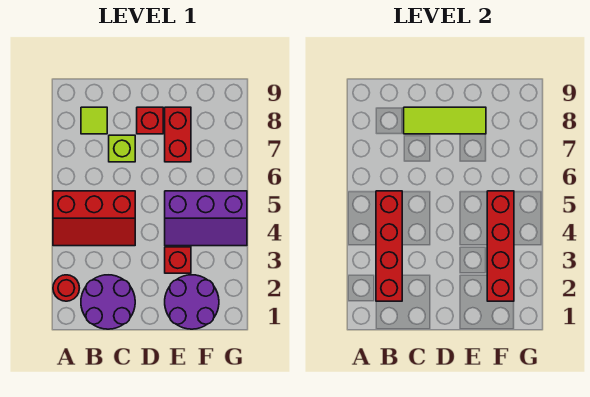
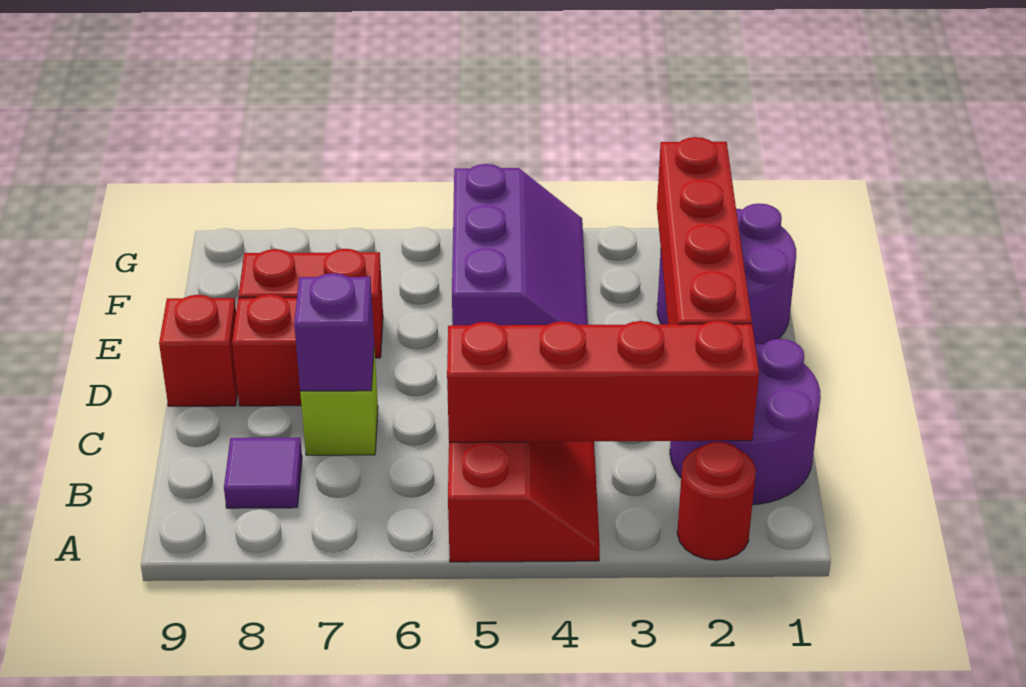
lime 1x1 tile [81,107,107,134] -> purple 1x1 tile [224,437,302,508]
none -> purple 1x1 brick [294,273,374,391]
lime 1x3 tile [404,107,486,134] -> none
red 1x1 brick [165,247,191,273] -> red 1x1 brick moved to [159,295,238,406]
red 1x4 brick [487,191,514,301] -> red 1x4 brick turned to [657,137,752,324]

